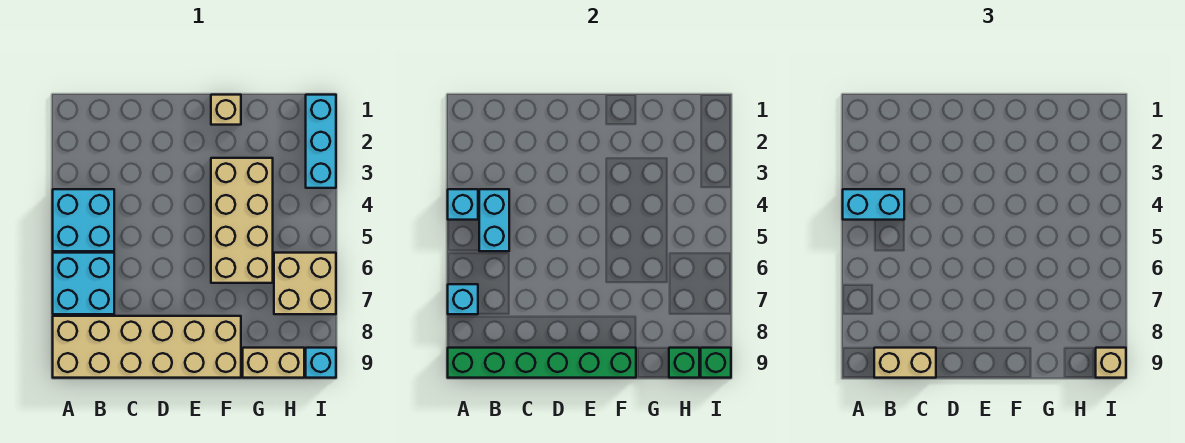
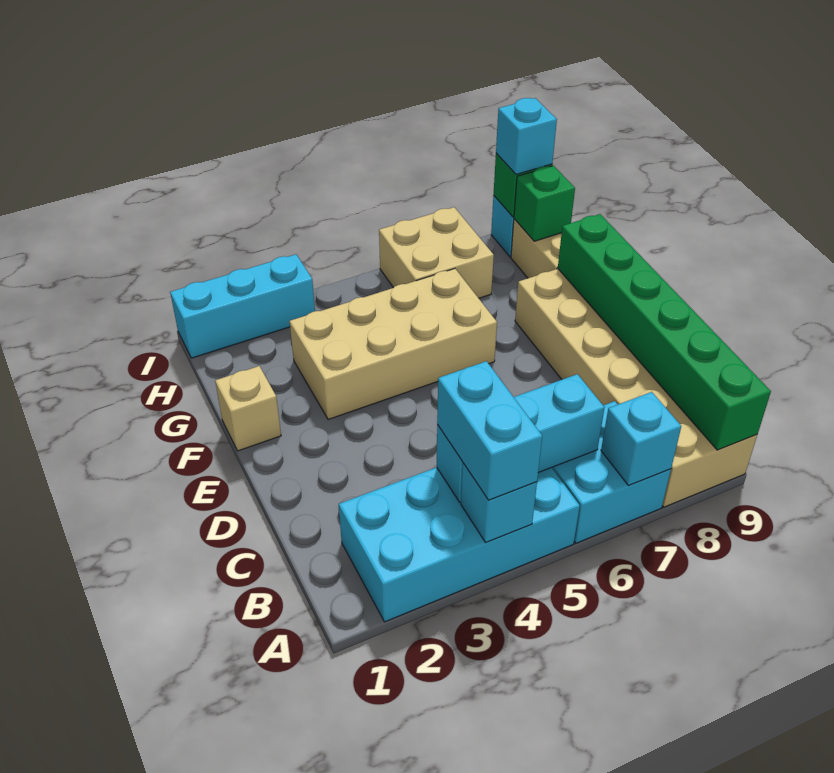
cyan 2x2 brick [53,189,114,251] -> cyan 2x4 brick [339,467,580,622]
cyan 1x2 brick [479,189,509,251] -> cyan 1x3 brick [437,374,605,503]
tan 1x2 brick [874,348,936,378] -> none
tan 1x1 brick [1096,348,1126,378] -> cyan 1x1 brick [496,98,557,174]

